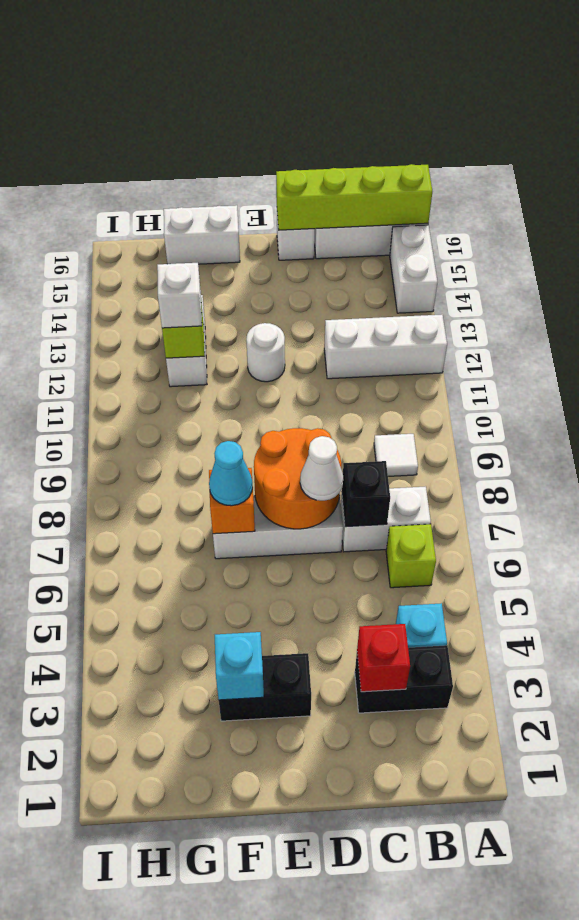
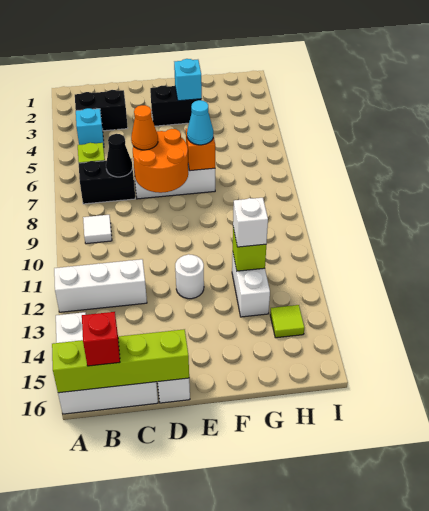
white 1x2 brick [341,487,431,552] -> black 1x2 brick [79,159,135,204]
red 1x1 brick [357,624,410,692] -> red 1x1 brick moved to [82,312,120,366]
black 1x1 brick [342,461,390,527] -> black 1x1 cone [106,134,132,177]
white 1x1 cone [300,436,343,501] -> orange 1x1 cone [131,105,158,150]
white 1x2 brick [164,205,240,264] -> none
none -> lime 1x1 tile [270,305,304,338]

